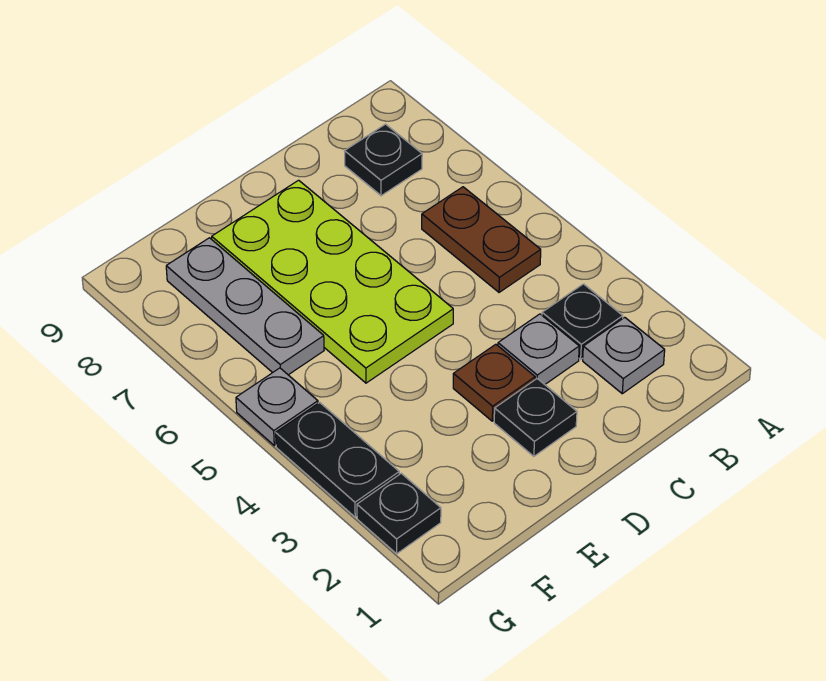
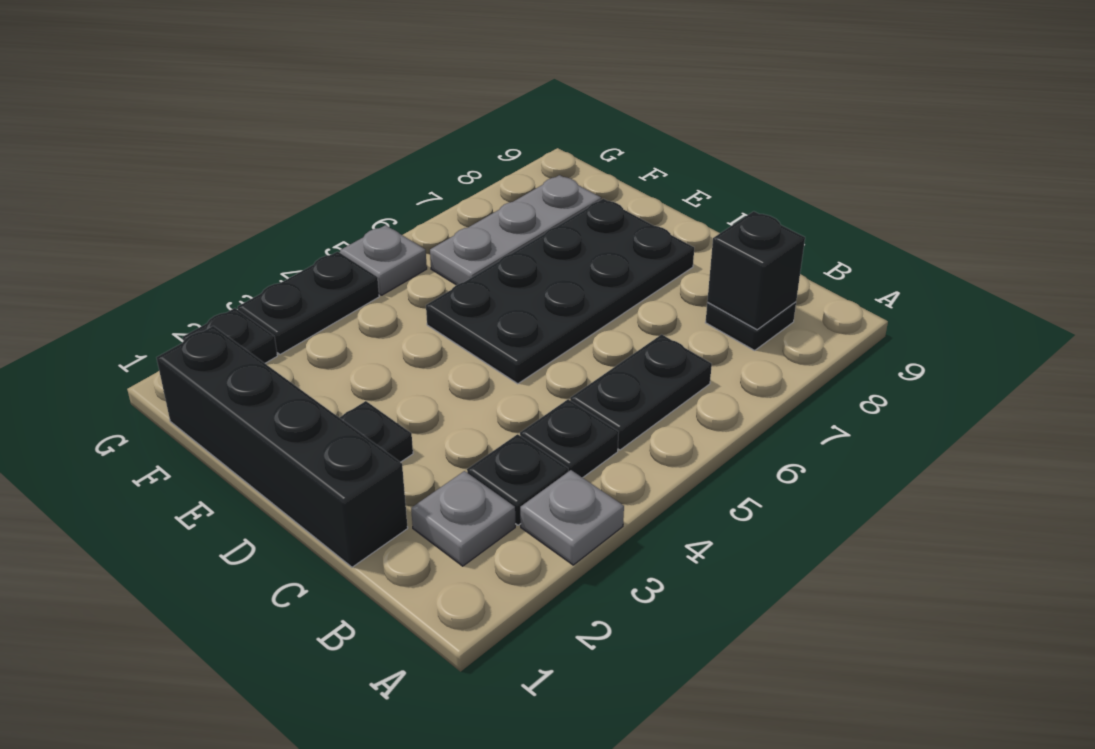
none -> black 1x1 plate [520,399,619,478]
brown 1x2 plate [422,187,541,292] -> black 1x2 plate [570,334,712,450]
none -> black 1x1 brick [707,211,805,330]
none -> black 1x4 brick [157,326,408,567]
grey 1x1 plate [498,314,579,384] -> grey 1x1 plate moved to [520,470,624,565]
brown 1x1 plate [453,344,535,421] -> none
lime 2x4 plate [212,180,453,383] -> black 2x4 plate [426,199,694,384]

